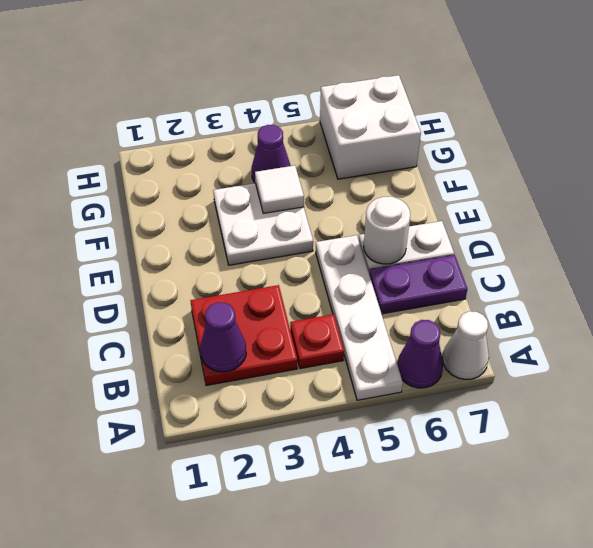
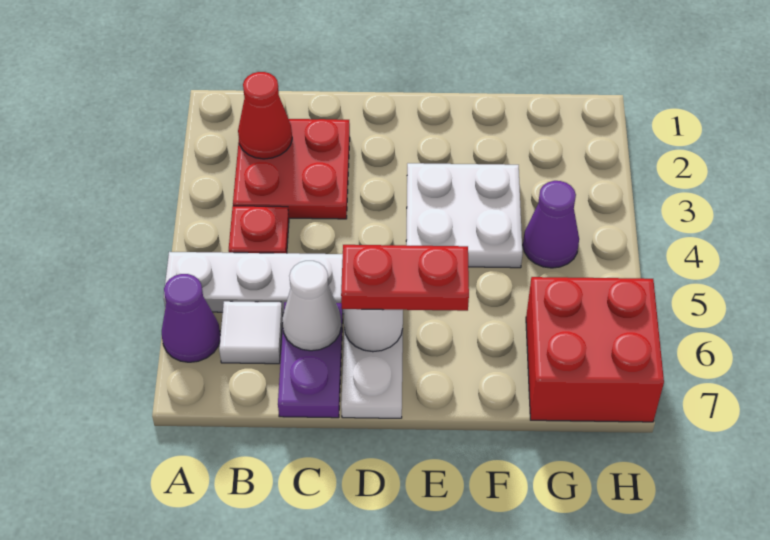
white 1x1 cone [443,311,489,379] -> white 1x1 cone moved to [282,261,341,351]
purple 1x1 cone [200,302,246,372] -> red 1x1 cone [238,72,292,159]
none -> red 1x2 plate [341,245,469,311]
white 1x1 tile [255,166,304,213] -> white 1x1 tile moved to [219,301,283,364]
white 2x2 brick [320,75,421,179] -> red 2x2 brick [526,277,664,422]

